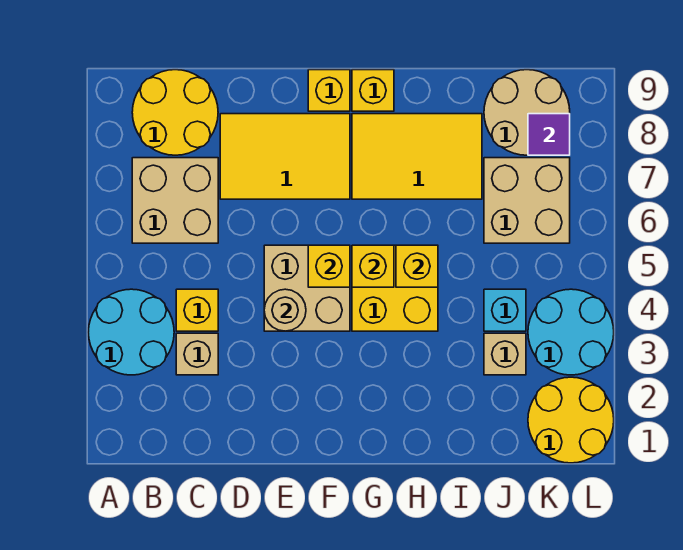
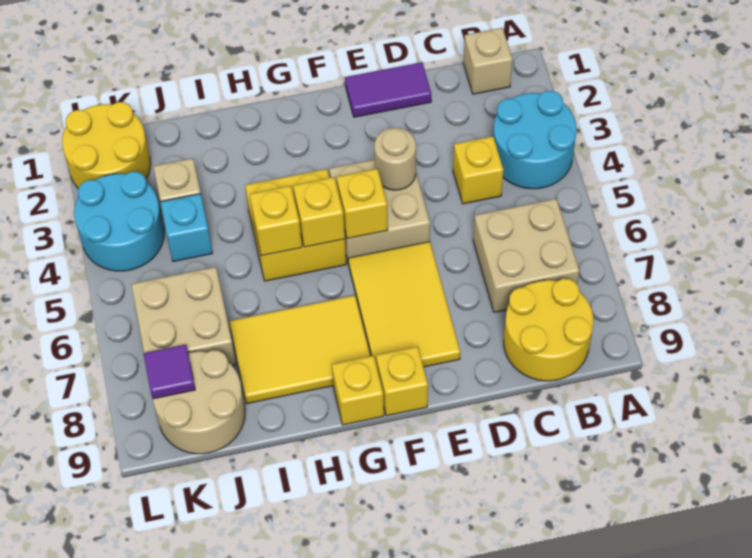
tan 1x1 brick [176,333,218,375] -> tan 1x1 brick moved to [463,28,513,94]
none -> purple 1x2 tile [345,62,431,117]
yellow 2x3 tile [220,114,350,199] -> yellow 2x3 tile turned to [348,242,460,367]

